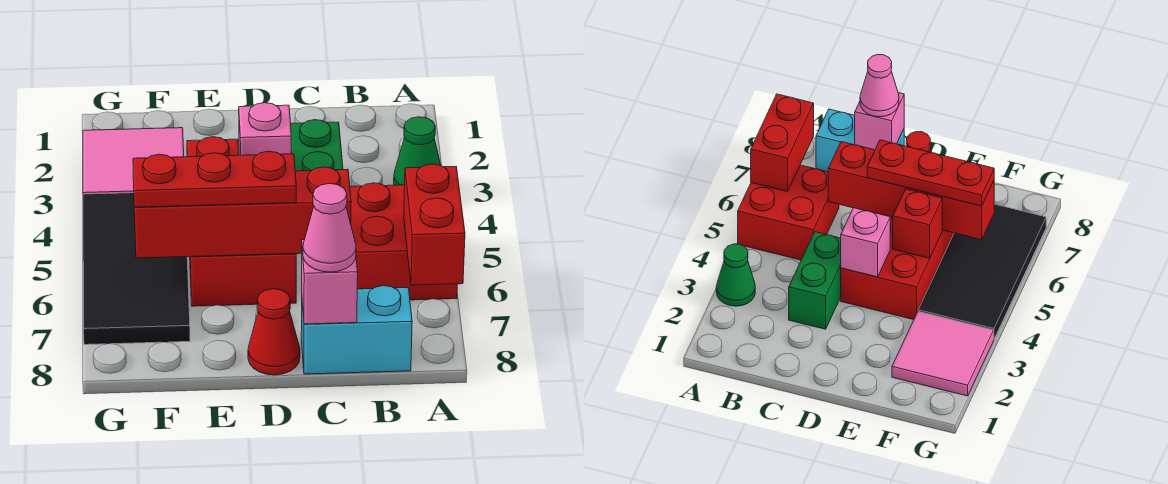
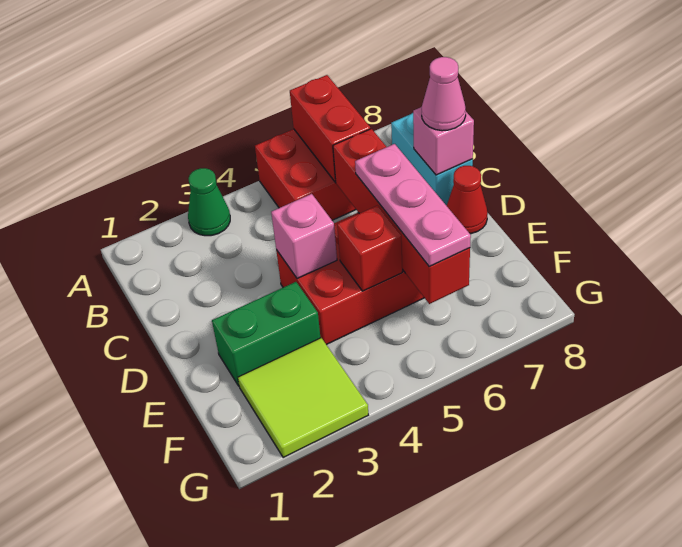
red 1x2 brick [404,164,465,285] -> red 1x2 brick turned to [290,75,370,182]
green 1x2 brick [291,120,343,171] -> green 1x2 brick moved to [212,282,320,386]
red 1x3 plate [133,151,296,207] -> pink 1x3 plate [355,144,471,267]
pink 2x2 tile [83,128,184,194] -> lime 2x2 tile [238,338,368,458]
black 2x4 tile [83,193,190,345] -> none

